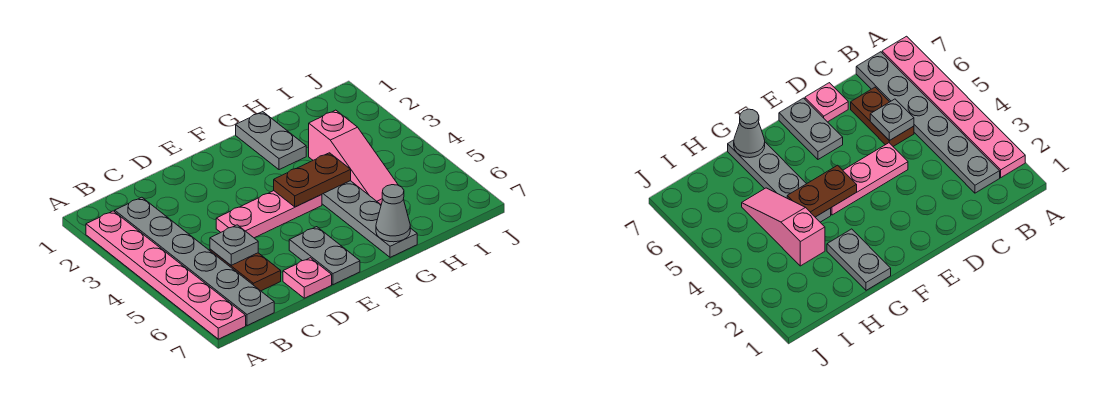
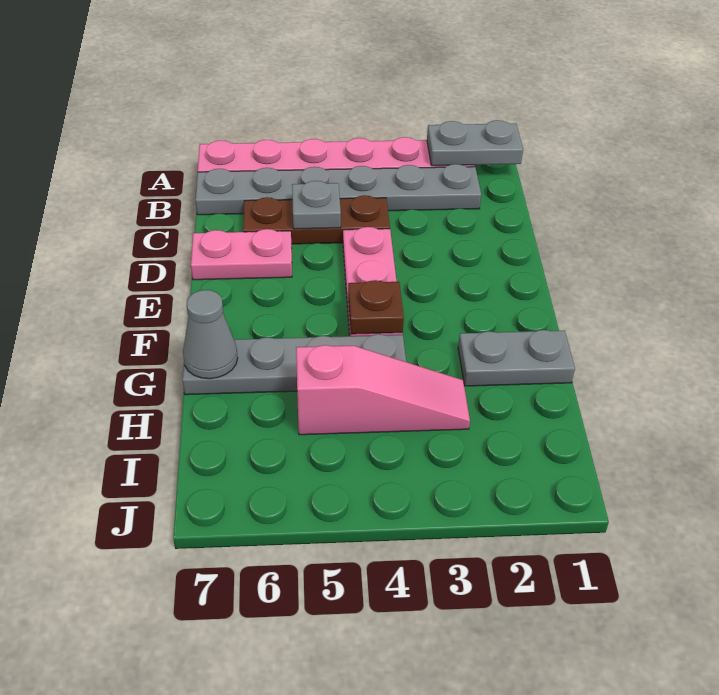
brown 1x2 plate [210,249,281,291] -> brown 1x3 plate [243,195,390,244]
pink 1x1 plate [283,258,332,298] -> pink 1x2 plate [191,229,292,280]
grey 1x2 plate [289,227,360,285] -> grey 1x2 plate moved to [427,120,523,166]
brown 1x2 plate [274,153,351,207] -> brown 1x1 plate [348,280,404,334]
pink 1x3 slope [309,110,398,204] -> pink 1x3 slope turned to [296,345,470,435]

